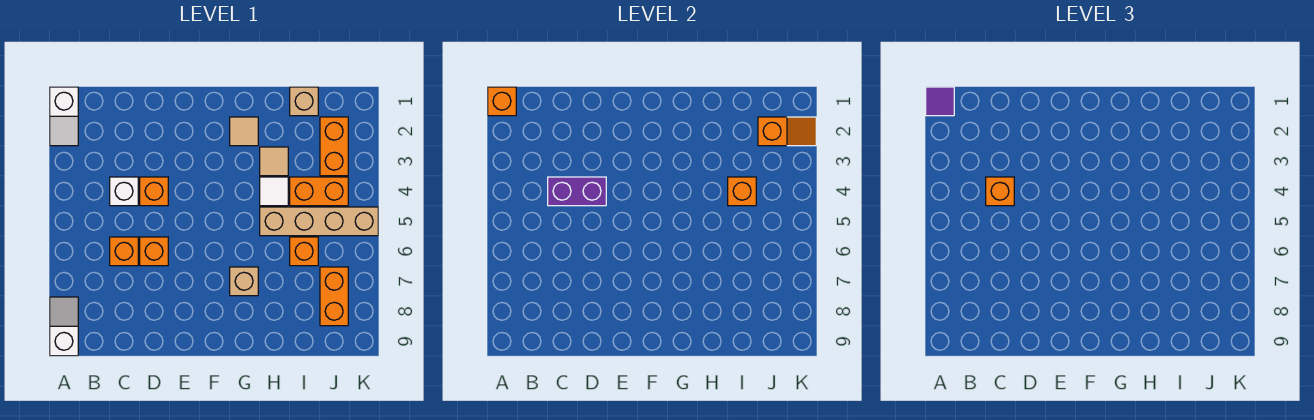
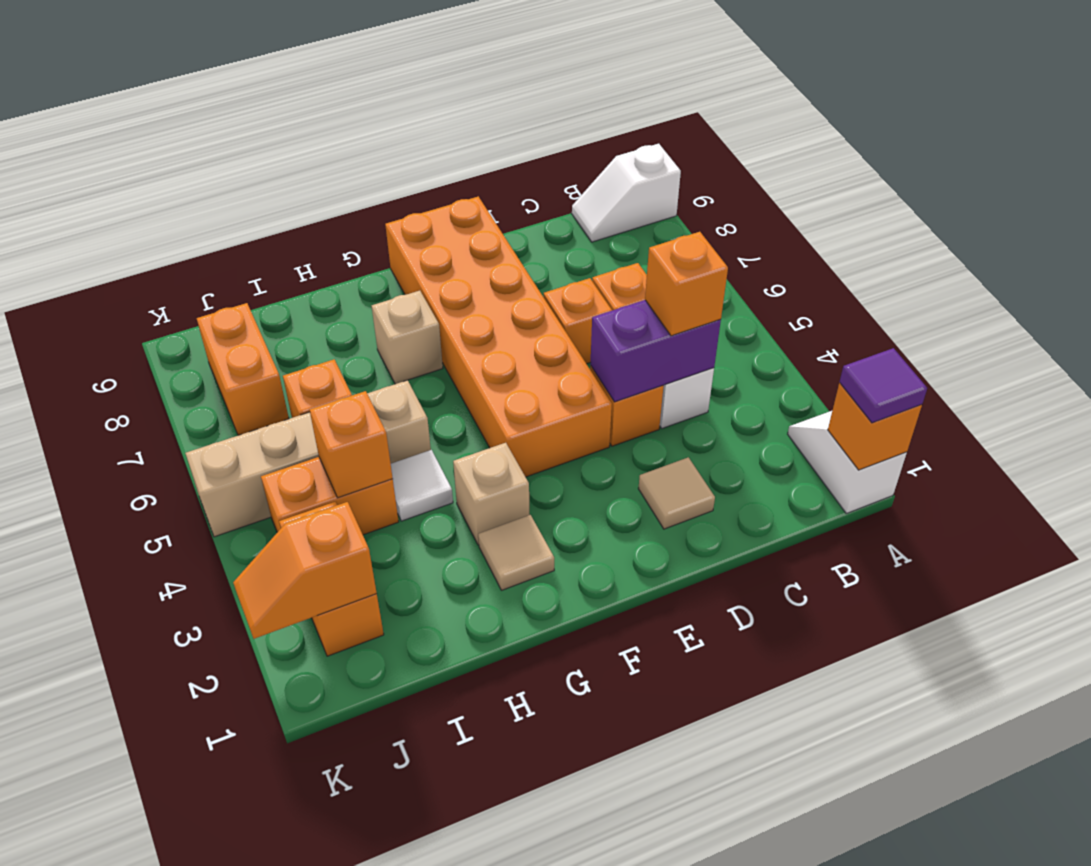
white 1x2 slope [50,297,78,356] -> white 1x2 slope turned to [572,144,681,242]
none -> orange 2x6 brick [385,196,612,477]
tan 1x1 tile [260,147,288,176] -> tan 1x1 tile moved to [638,457,715,529]
tan 1x1 brick [290,87,318,116] -> tan 1x1 brick moved to [453,443,530,545]

